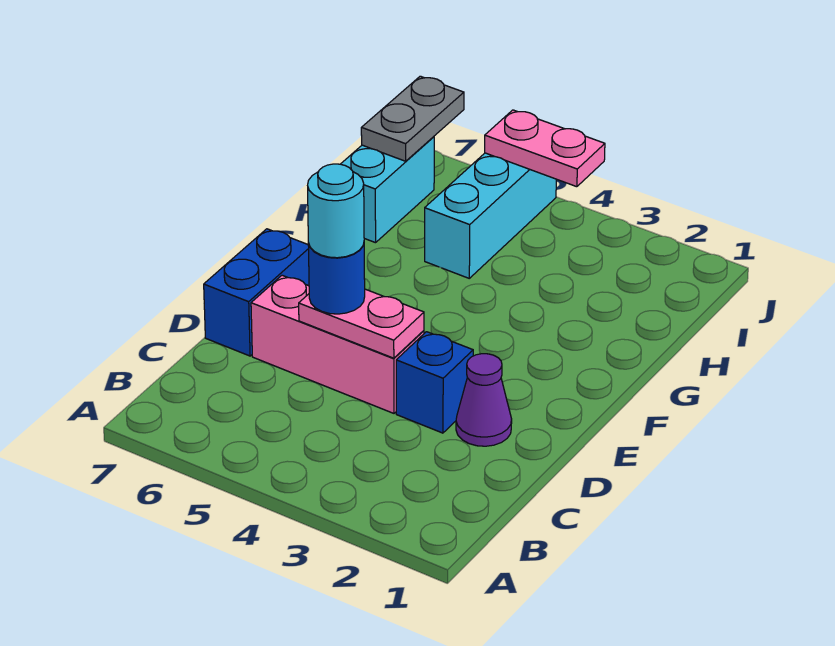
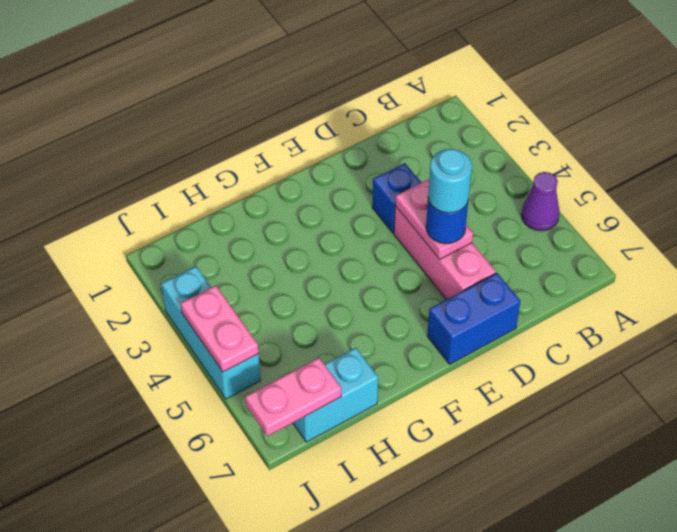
purple 1x1 cone [456,354,512,446] -> purple 1x1 cone moved to [521,172,560,231]
cyan 1x3 brick [425,153,556,278] -> cyan 1x3 brick turned to [161,266,261,399]
grey 1x2 plate [361,76,464,161] -> pink 1x2 plate [245,358,341,436]

